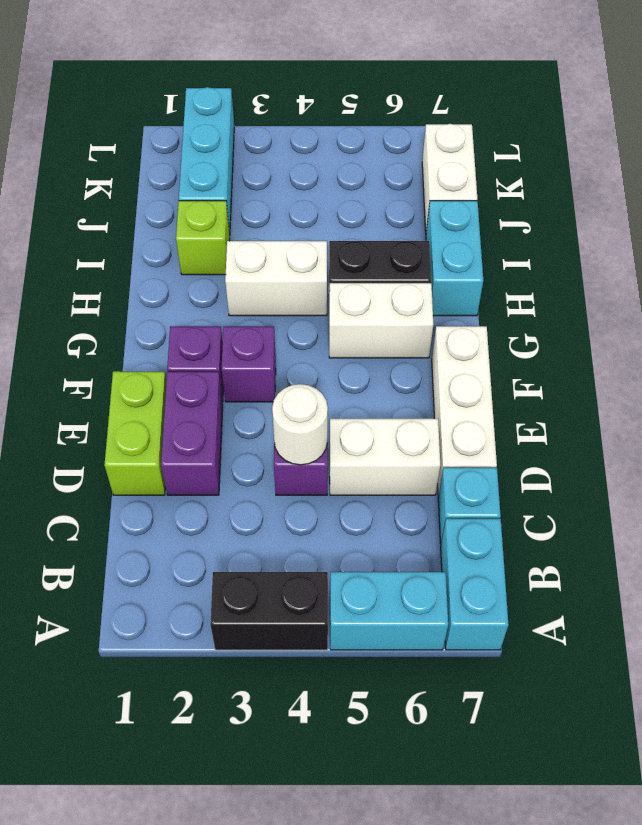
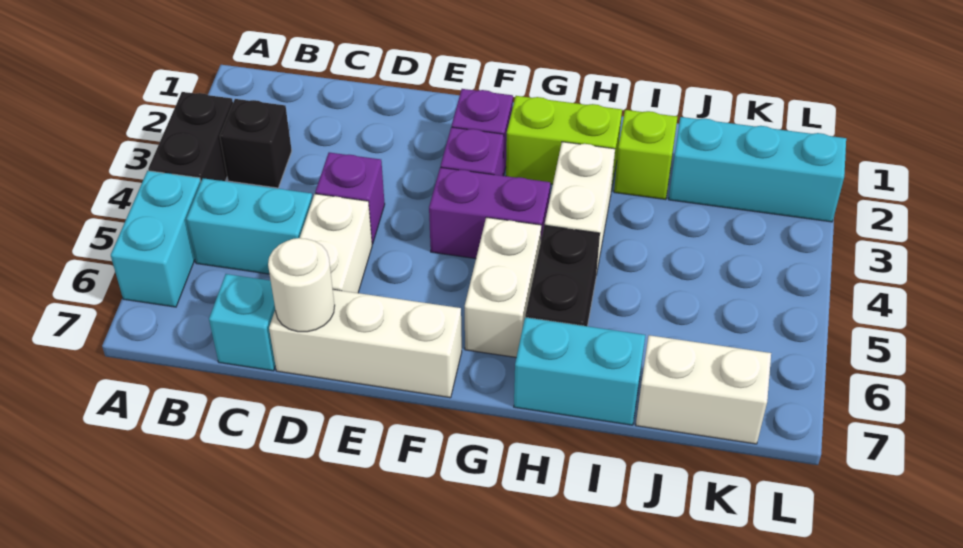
cyan 1x2 brick [441,519,509,650] -> cyan 1x2 brick moved to [186,178,313,274]
none -> black 1x1 brick [220,99,292,188]
lime 1x2 brick [104,371,166,495] -> lime 1x2 brick moved to [506,96,622,191]
purple 1x2 brick [161,372,223,495] -> purple 1x2 brick moved to [429,167,550,259]
white 1x1 round brick [272,384,328,465] -> white 1x1 round brick moved to [268,238,335,332]

